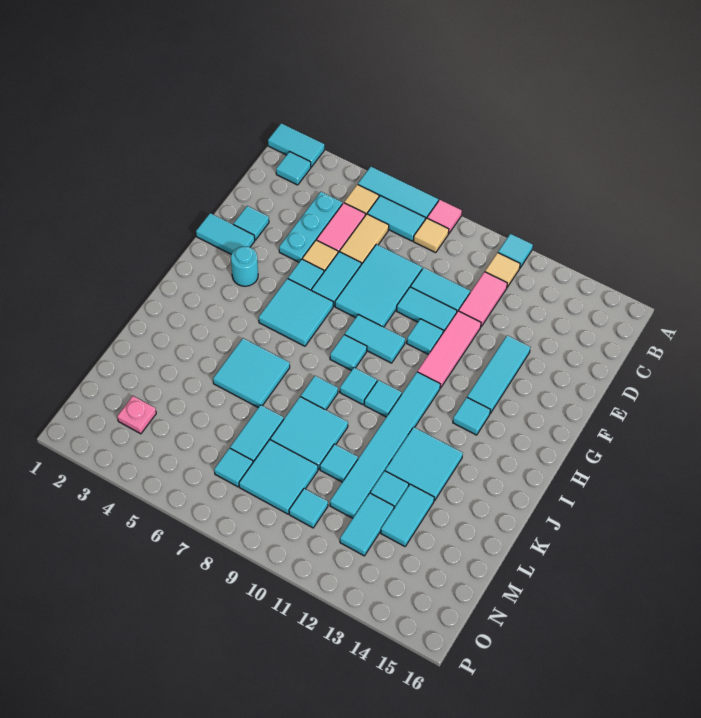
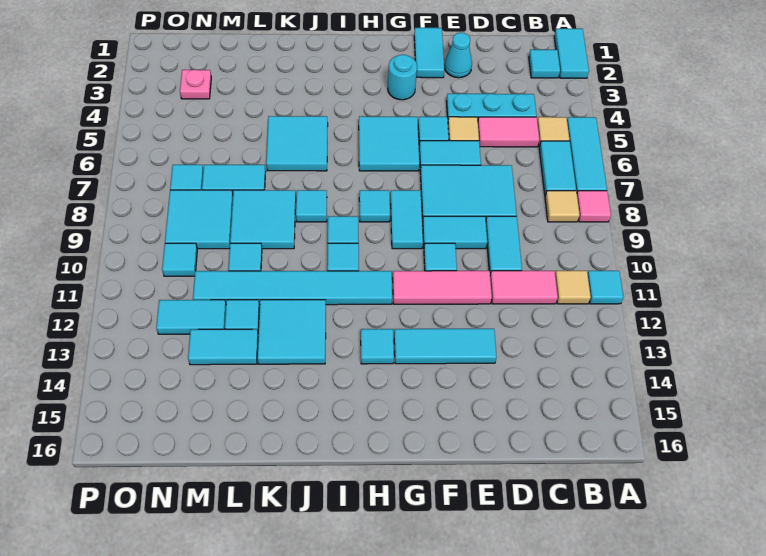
tan 1x2 tile [340,214,389,264] -> none
cyan 1x1 tile [233,206,269,240] -> cyan 1x1 cone [444,33,472,78]
cyan 1x2 tile [396,287,457,332] -> cyan 1x2 tile turned to [423,216,487,249]

